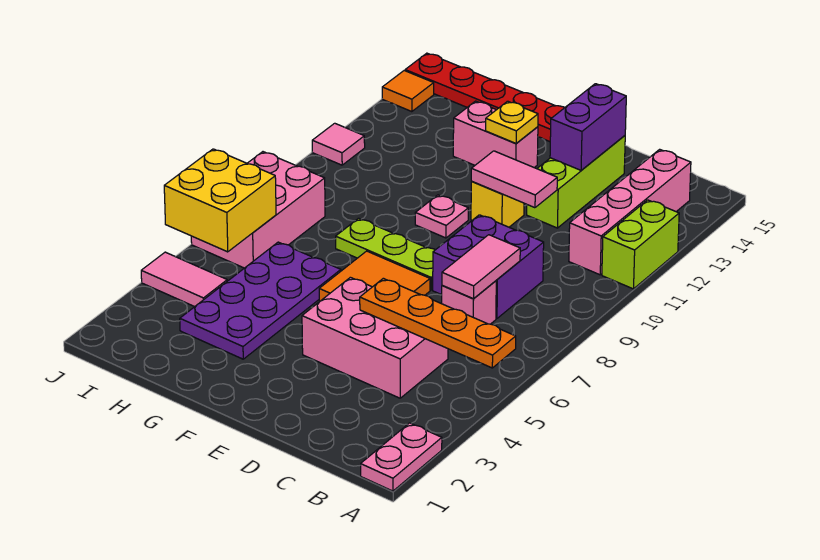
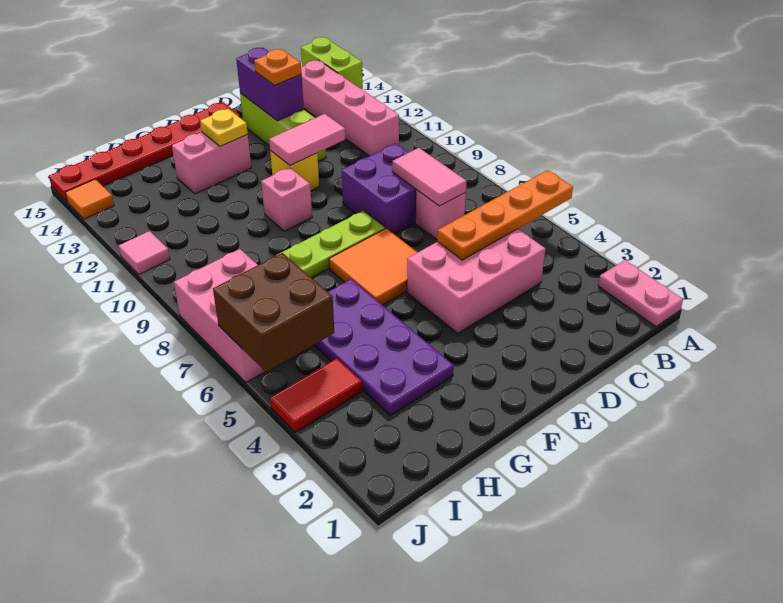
lime 1x2 brick [602,200,679,289] -> lime 1x2 brick moved to [301,37,363,89]
none -> orange 1x1 plate [254,49,302,85]
pink 1x1 plate [415,195,468,238] -> pink 1x1 brick [261,168,312,231]
pink 1x2 tile [141,252,227,307] -> red 1x2 tile [270,358,362,432]
yellow 2x2 brick [164,149,276,252] -> brown 2x2 brick [213,253,334,372]

